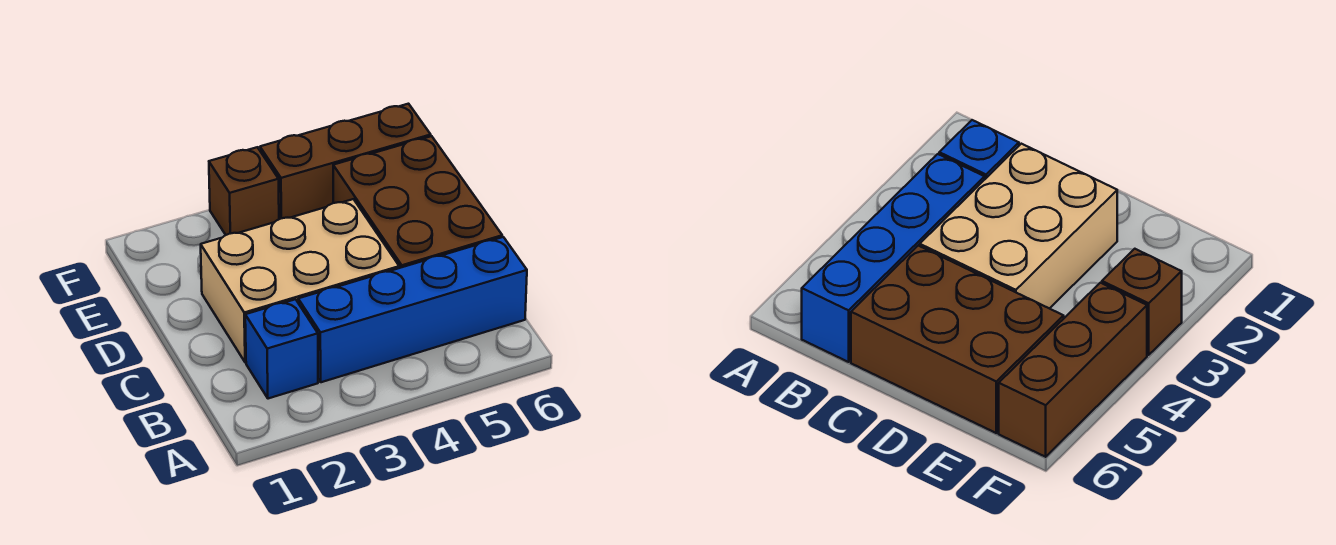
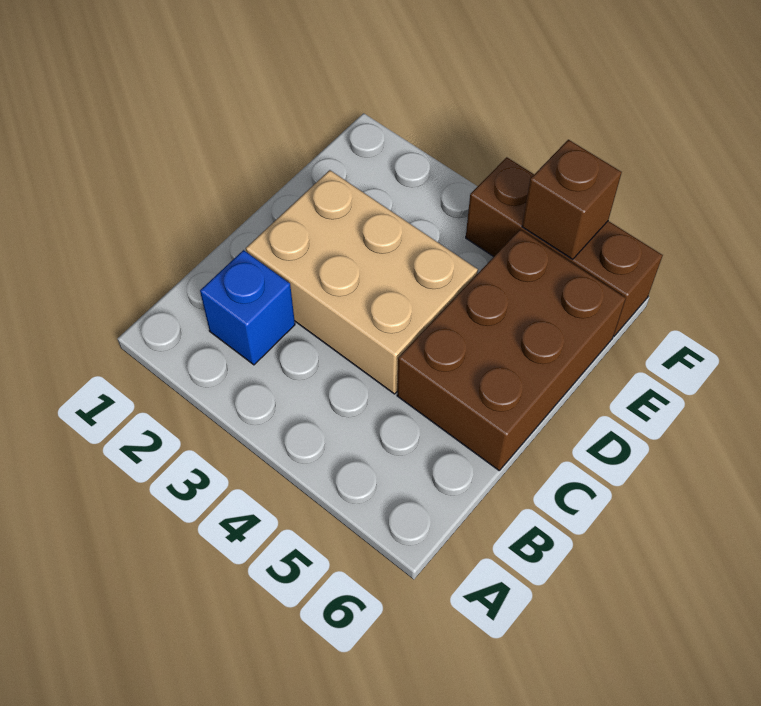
blue 1x4 brick [298,237,527,382] -> none
brown 1x1 brick [209,147,279,235] -> brown 1x1 brick moved to [522,140,622,259]

